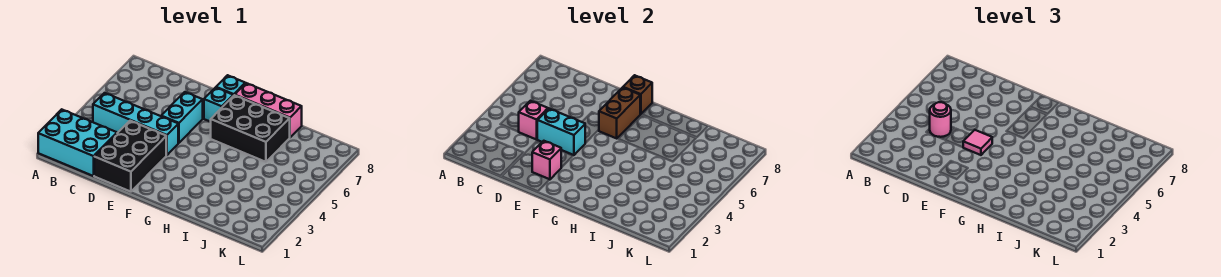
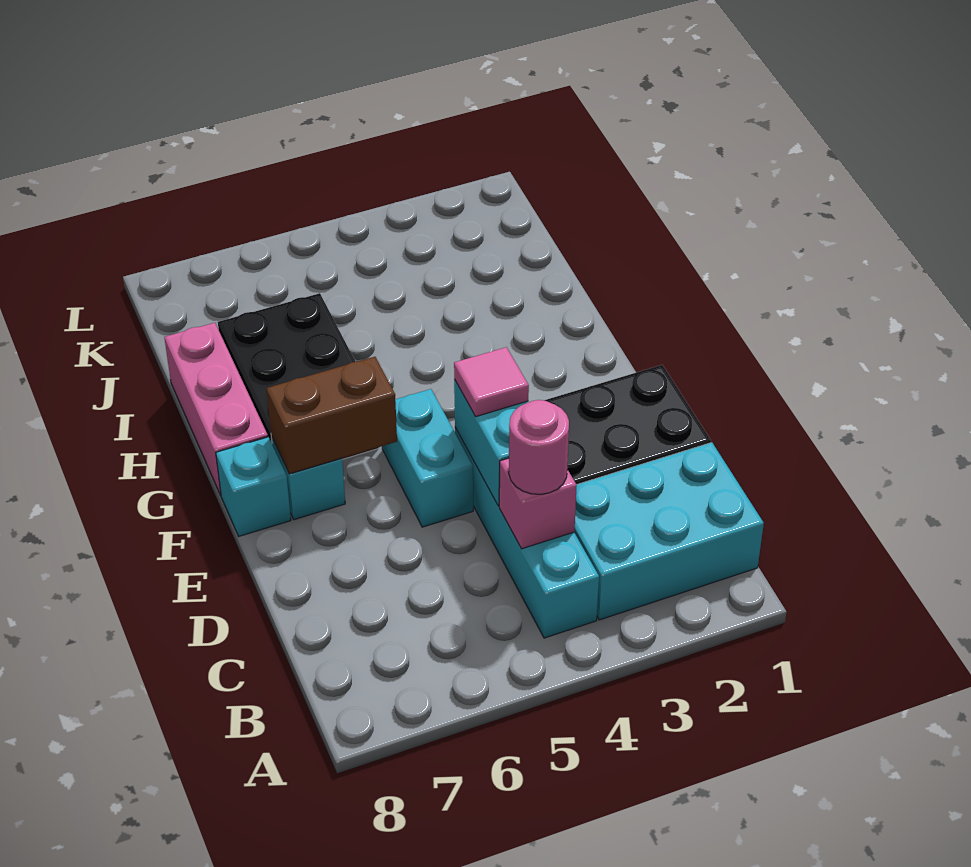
cyan 2x3 brick [38,109,117,176] -> cyan 2x3 brick turned to [574,443,764,620]
pink 1x1 brick [532,141,561,179] -> none
cyan 1x2 brick [161,92,203,143] -> cyan 1x2 brick turned to [382,389,473,527]
brown 1x1 brick [623,75,652,114] -> none

